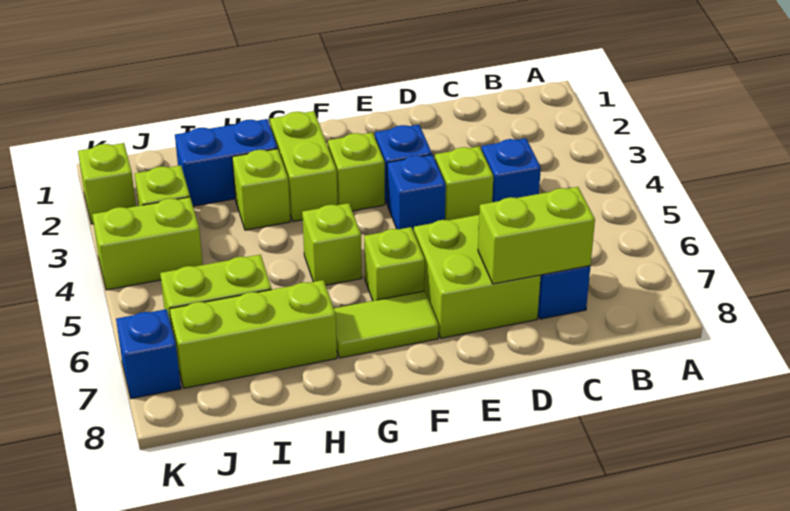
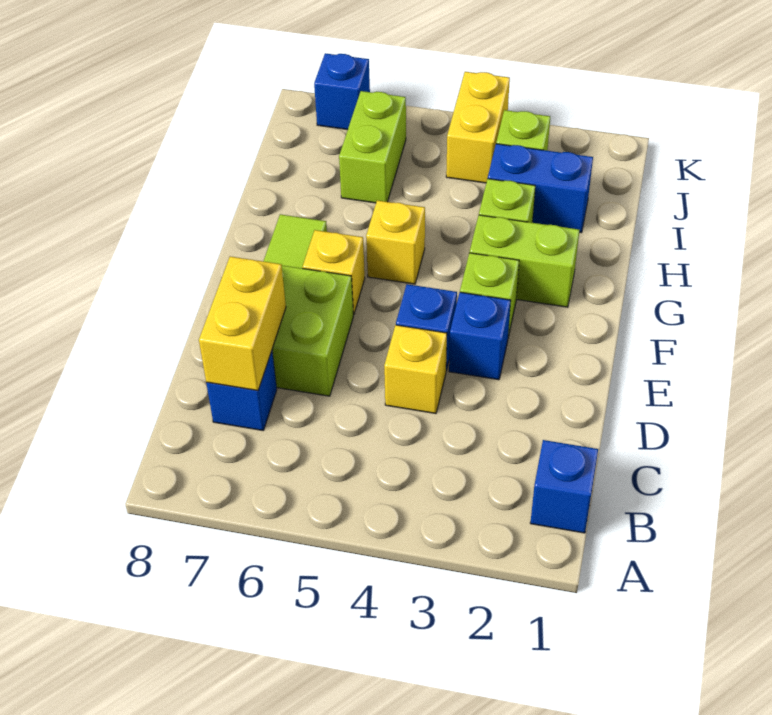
blue 1x1 brick [482,138,541,202] -> blue 1x1 brick moved to [530,440,598,533]
lime 1x2 brick [478,187,595,284] -> yellow 1x2 brick [199,257,286,391]
lime 1x1 brick [435,146,493,220] -> yellow 1x1 brick [384,325,447,414]
lime 1x1 brick [364,227,425,301] -> yellow 1x1 brick [303,230,365,315]
lime 1x1 brick [302,203,362,285] -> yellow 1x1 brick [366,200,425,284]
blue 1x2 brick [175,119,277,206] -> blue 1x2 brick turned to [488,144,593,233]
lime 1x3 brick [169,280,337,388] -> none
lime 1x2 brick [92,197,203,290] -> yellow 1x2 brick [446,72,510,183]
lime 1x1 brick [78,143,136,224] -> none

